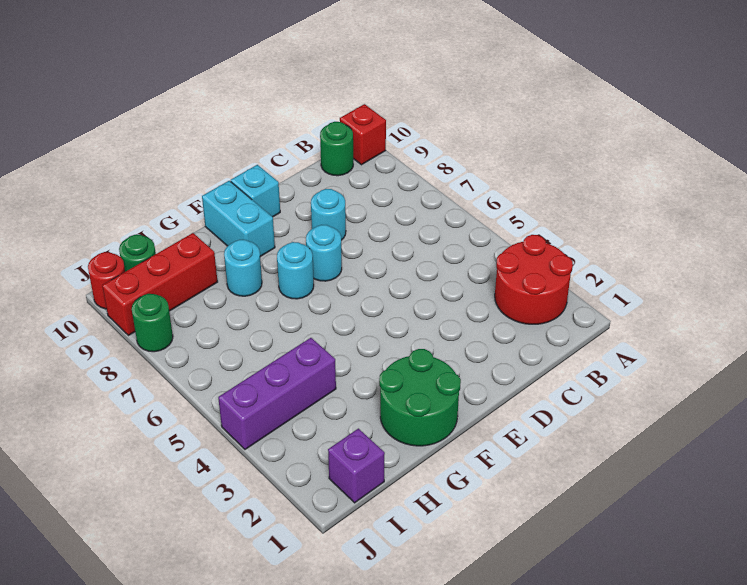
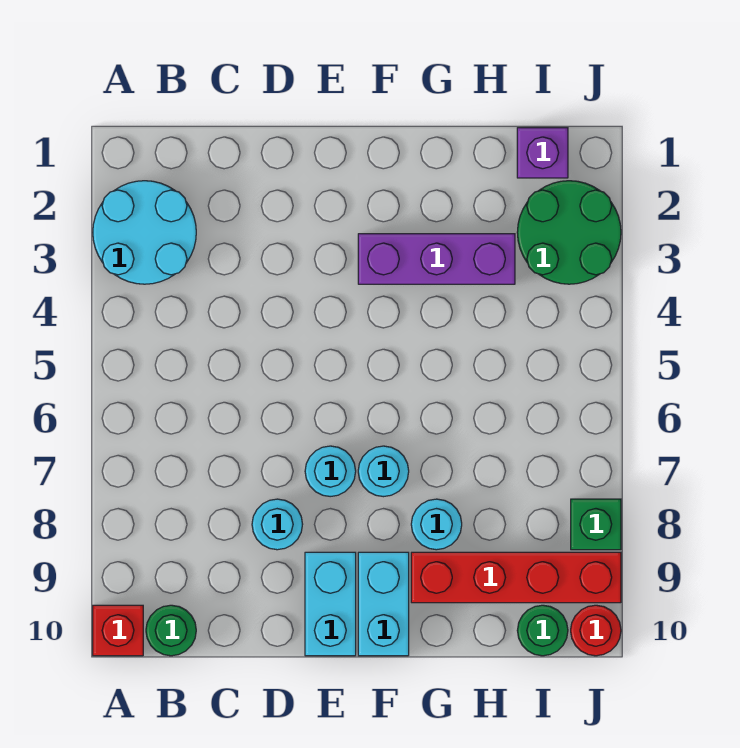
red 2x2 round brick [495,235,573,324] -> cyan 2x2 round brick [93,181,196,284]
cyan 1x1 brick [231,165,280,217] -> cyan 1x2 brick [305,552,356,656]
green 2x2 round brick [379,349,461,446] -> green 2x2 round brick moved to [517,181,621,284]
purple 1x3 brick [218,338,336,449] -> purple 1x3 brick moved to [358,234,515,284]
red 1x3 brick [102,233,218,335] -> red 1x4 brick [411,552,621,603]
green 1x1 round brick [132,294,173,352] -> green 1x1 brick [571,499,621,550]

